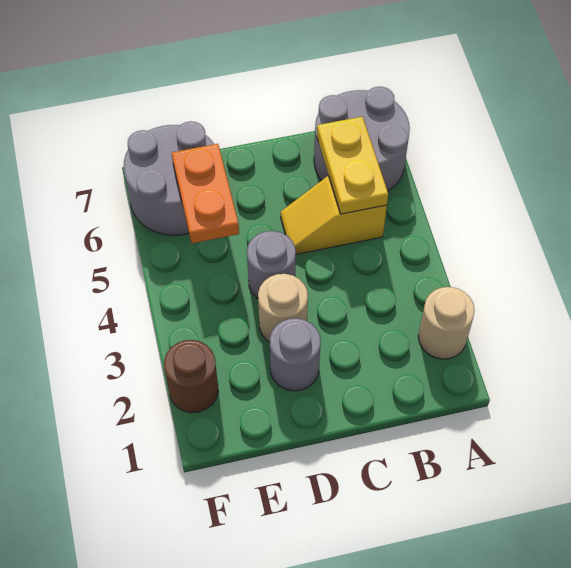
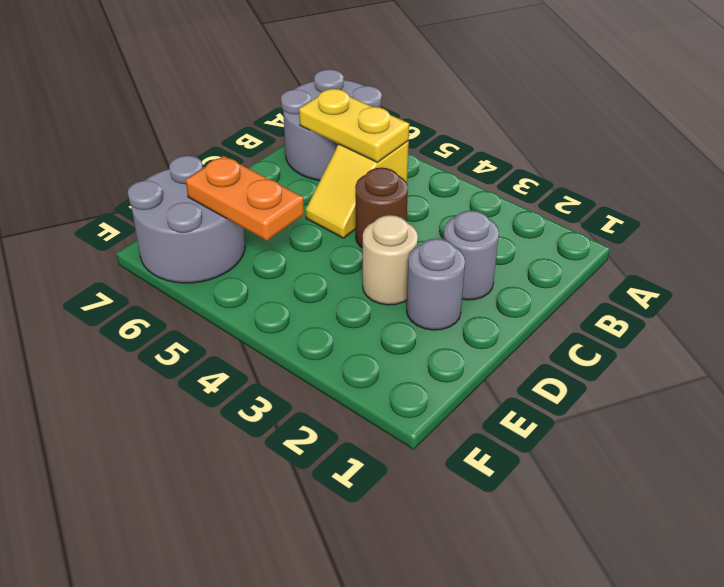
tan 1x1 round brick [418,287,475,359] -> none
grey 1x1 round brick [247,231,296,298] -> grey 1x1 round brick moved to [443,211,499,300]
brown 1x1 round brick [164,340,218,413] -> brown 1x1 round brick moved to [355,168,408,248]

